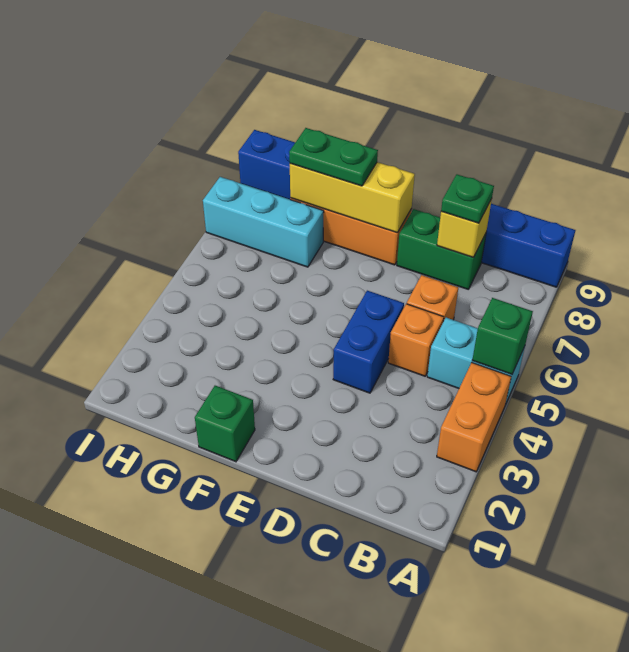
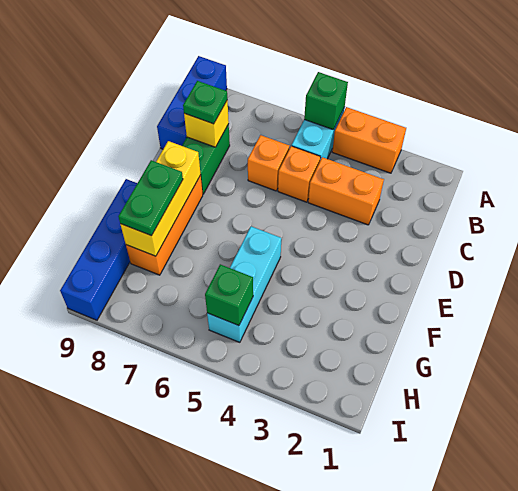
none -> orange 1x2 brick [308,157,384,225]
blue 1x2 brick [333,291,404,393] -> none
green 1x1 brick [195,386,255,462] -> green 1x1 brick moved to [205,264,253,326]
cyan 1x3 brick [203,177,324,267] -> cyan 1x3 brick moved to [207,226,281,342]

